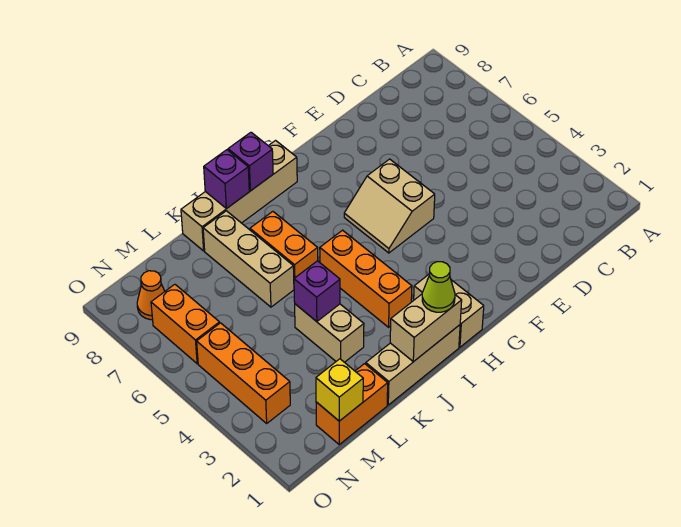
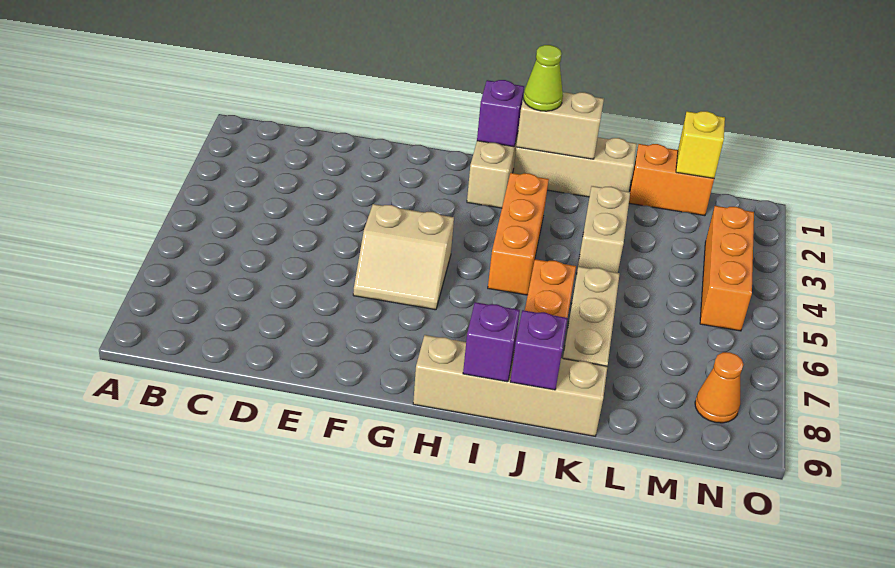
tan 2x2 slope [344,159,435,253] -> tan 2x2 slope turned to [353,204,454,310]
purple 1x1 brick [294,261,340,321] -> purple 1x1 brick moved to [477,80,524,147]
orange 1x2 brick [151,284,220,364] -> none

